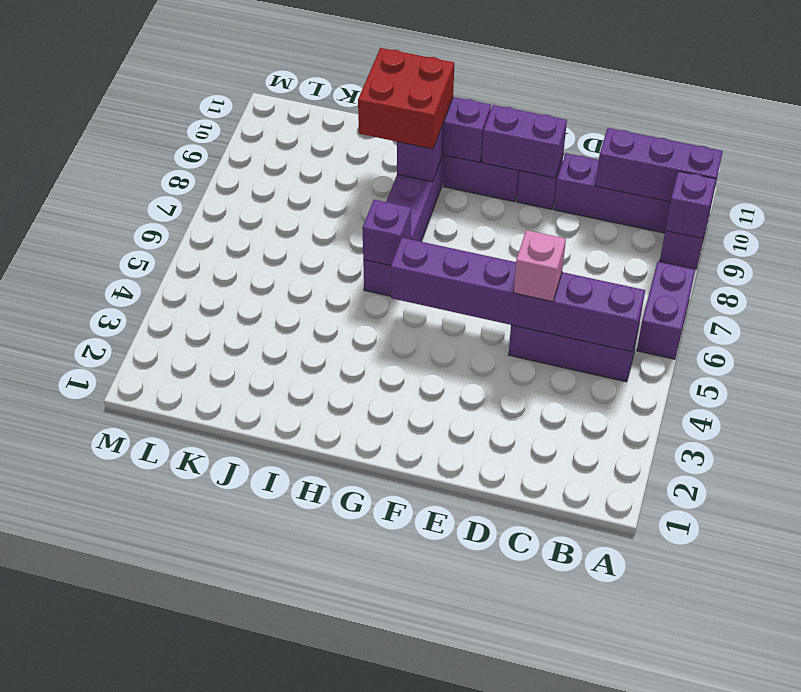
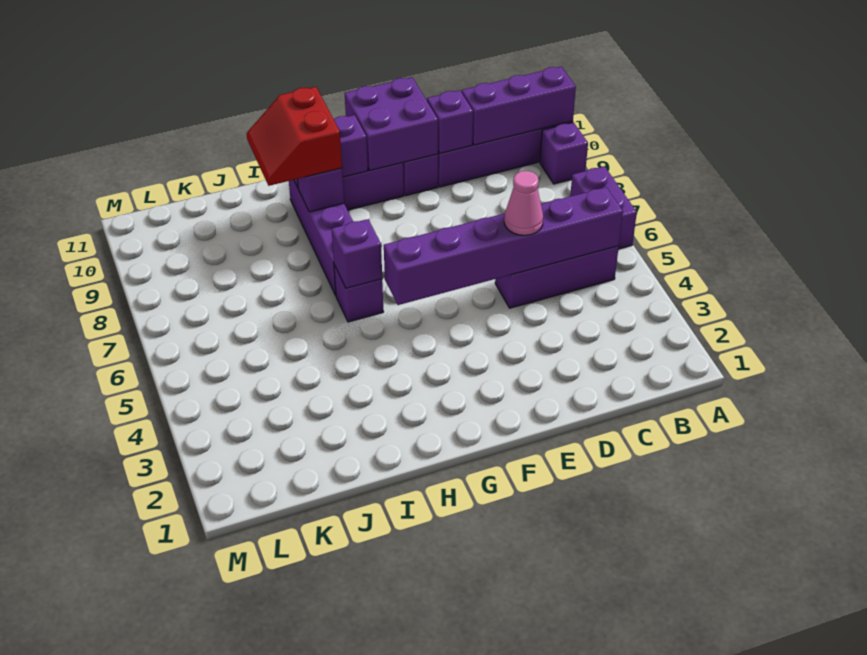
purple 1x1 brick [665,171,716,238] -> purple 1x1 brick moved to [427,90,473,153]
pink 1x1 brick [514,230,566,302] -> pink 1x1 cone [504,171,543,235]
purple 1x2 brick [482,105,567,178] -> purple 2x2 brick [345,77,438,171]
red 2x2 brick [358,48,454,149] -> red 2x2 slope [247,87,342,186]

